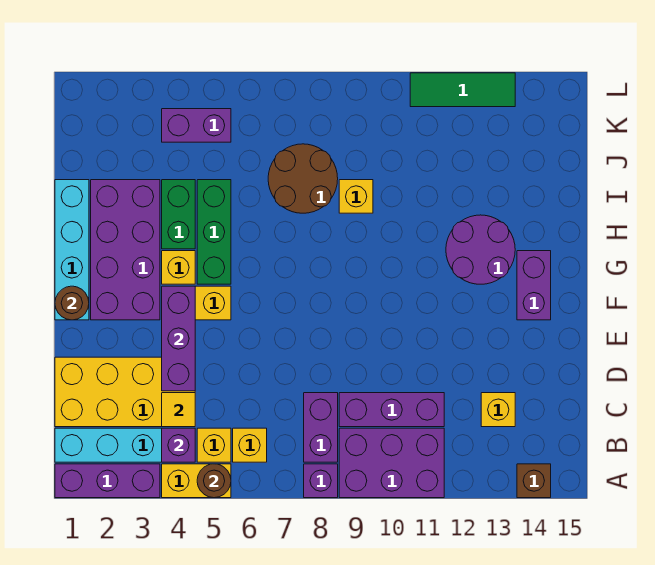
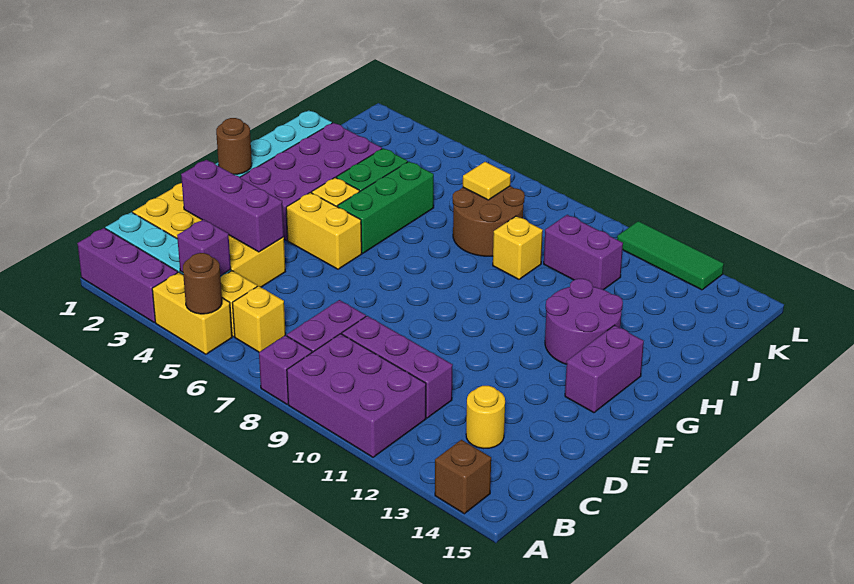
yellow 1x1 tile [162,393,195,427] -> yellow 1x1 tile moved to [463,162,511,200]
yellow 1x1 brick [481,393,515,427] -> yellow 1x1 round brick [466,386,505,449]
purple 1x3 brick [162,286,195,391] -> purple 1x3 brick turned to [181,160,284,252]
purple 1x2 brick [162,109,231,142] -> purple 1x2 brick moved to [544,215,623,290]

